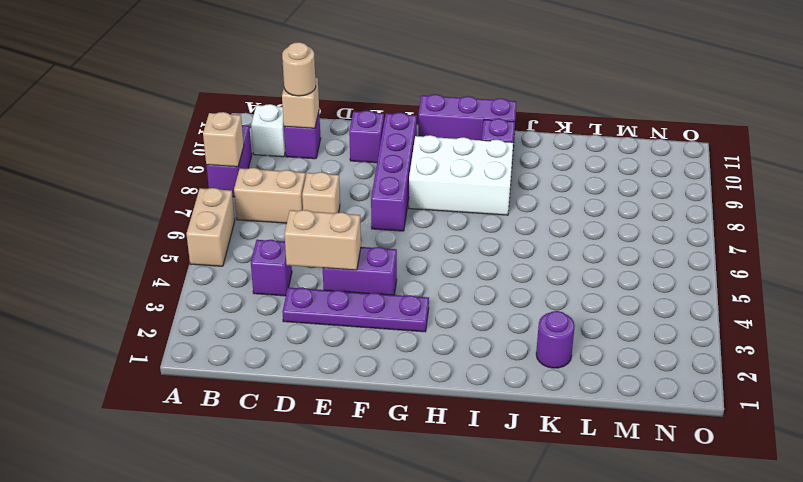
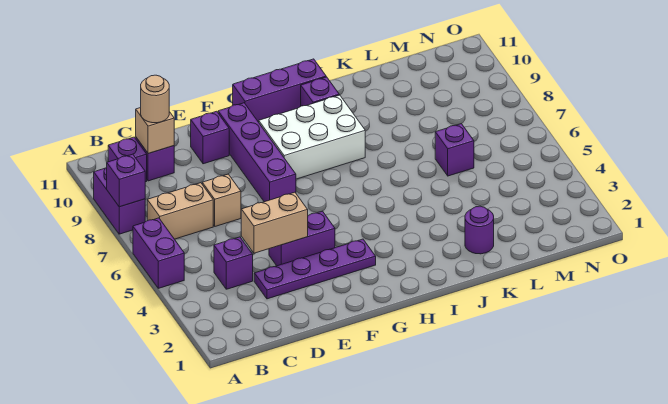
tan 1x2 brick [186,188,235,266] -> purple 1x2 brick [133,218,184,288]
tan 1x1 brick [203,112,244,167] -> purple 1x1 brick [107,154,145,207]
white 1x1 brick [251,104,285,157] -> purple 1x1 brick [108,137,147,182]
none -> purple 1x1 brick [435,124,474,176]

